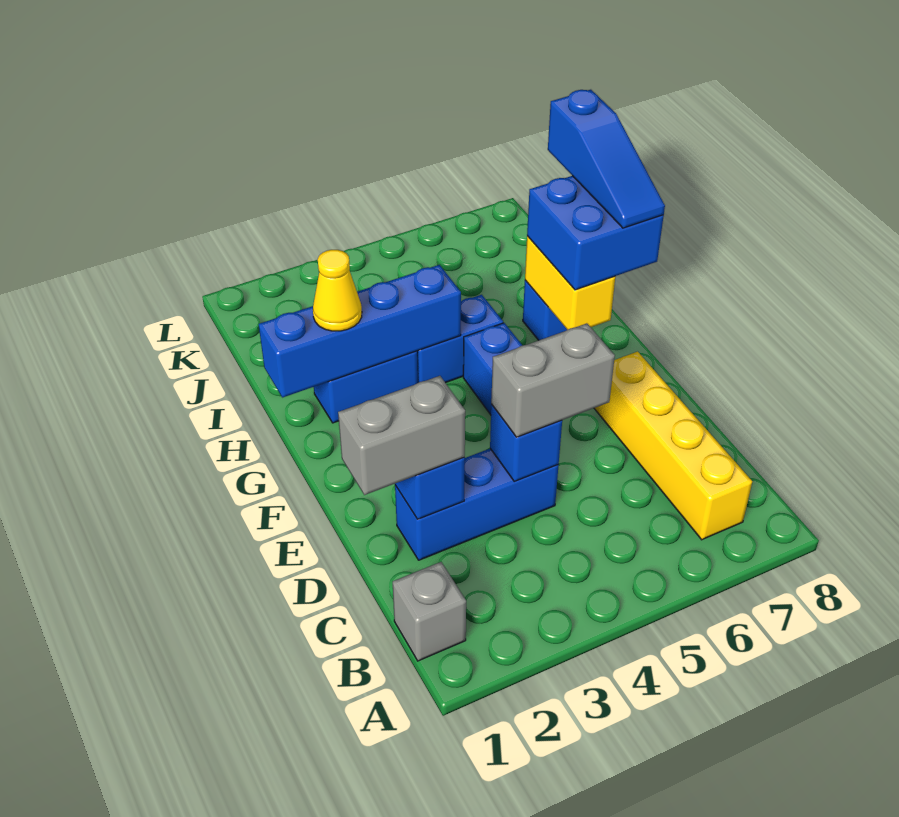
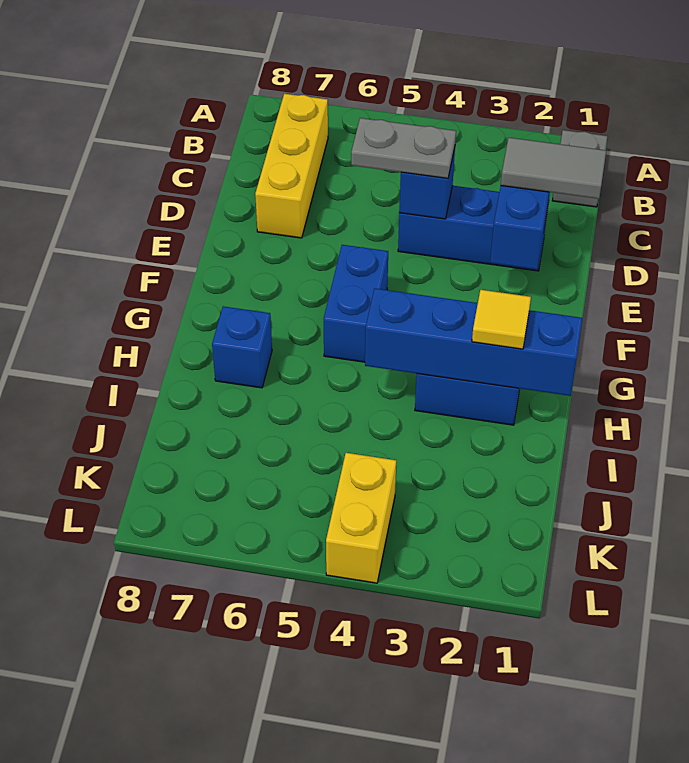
yellow 1x4 brick [594,352,752,540] -> yellow 1x3 brick [255,94,328,238]
grey 1x2 brick [338,376,465,495] -> grey 1x2 tile [501,138,606,199]
grey 1x2 brick [491,323,615,437] -> grey 1x2 plate [351,118,456,178]
yellow 1x2 brick [525,236,615,330] -> yellow 1x2 brick moved to [326,453,396,583]
blue 2x2 brick [527,176,664,290] -> none
blue 1x3 slope [548,90,665,228] -> none
yellow 1x1 cone [313,250,362,331] -> yellow 1x1 tile [472,290,531,349]
blue 1x2 brick [417,295,503,383] -> none

